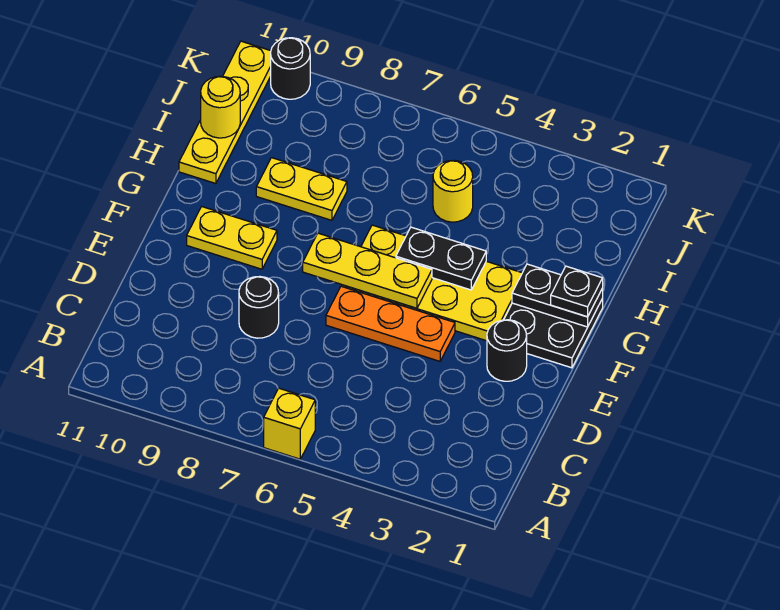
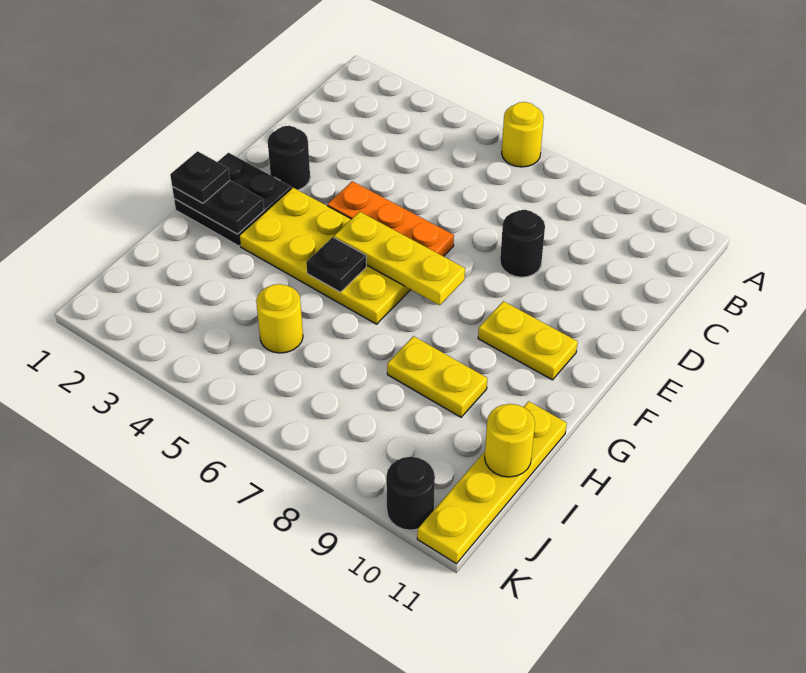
yellow 1x1 brick [264,388,315,459] -> yellow 1x1 round brick [502,102,544,167]
black 1x2 plate [396,227,486,290] -> black 1x1 plate [306,237,366,292]

